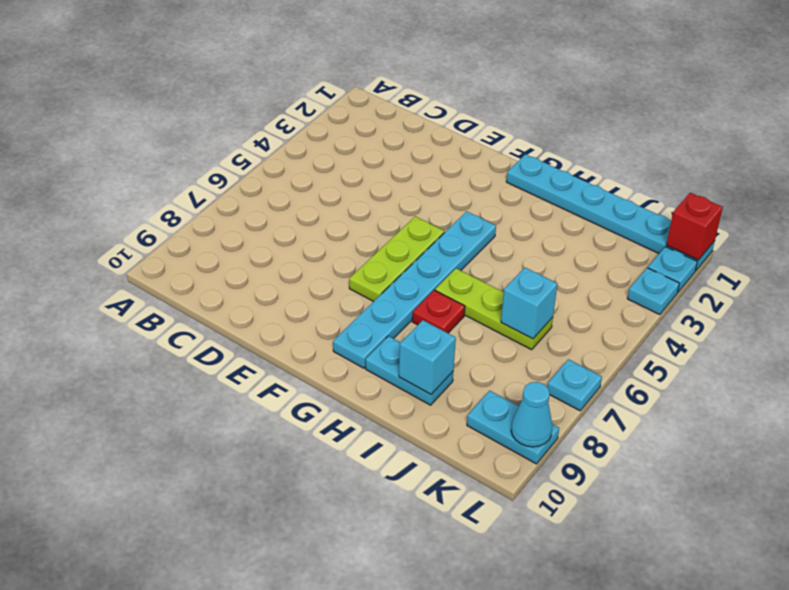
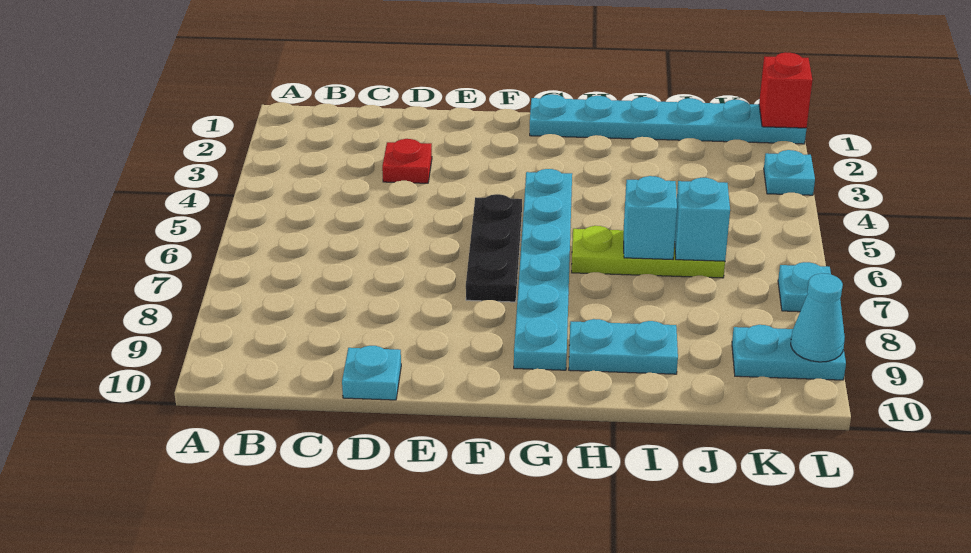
lime 1x3 plate [349,216,444,302] -> black 1x3 plate [466,194,522,302]
red 1x1 plate [412,290,465,333] -> red 1x1 plate moved to [382,139,432,183]
cyan 1x1 brick [399,320,456,394] -> cyan 1x1 brick moved to [624,176,677,259]
cyan 1x1 plate [648,247,697,292] -> cyan 1x1 plate moved to [342,346,401,400]

